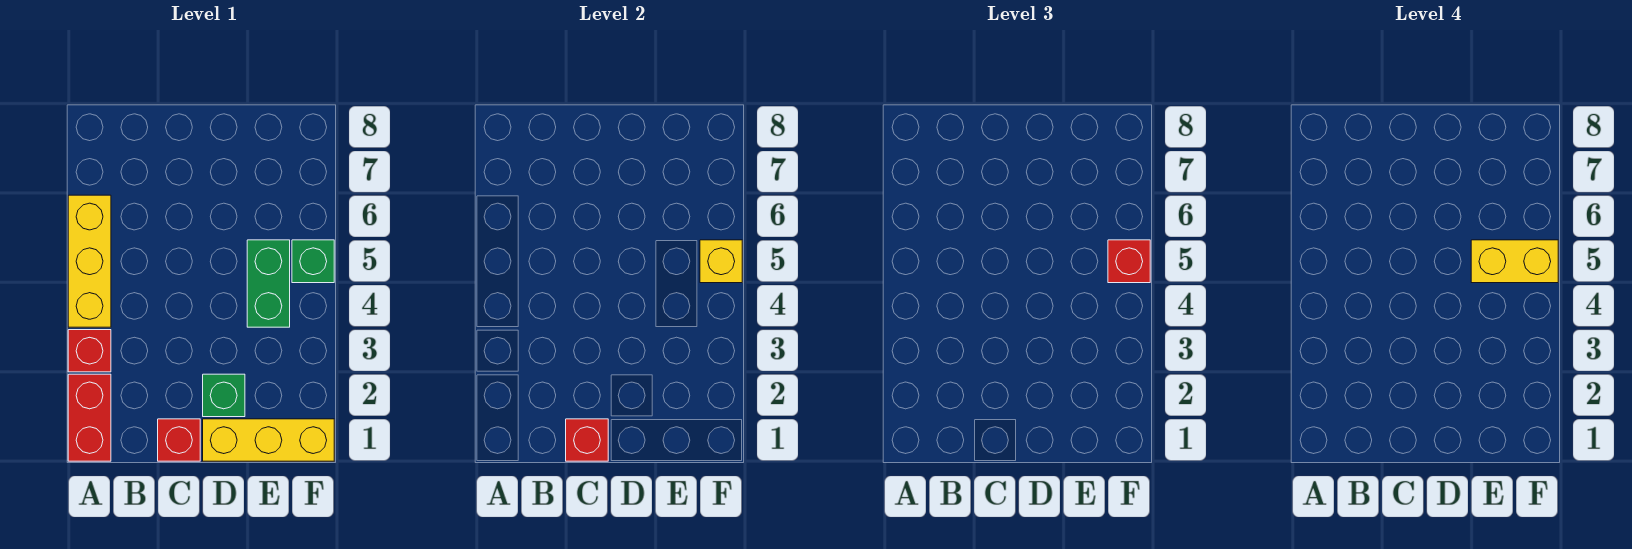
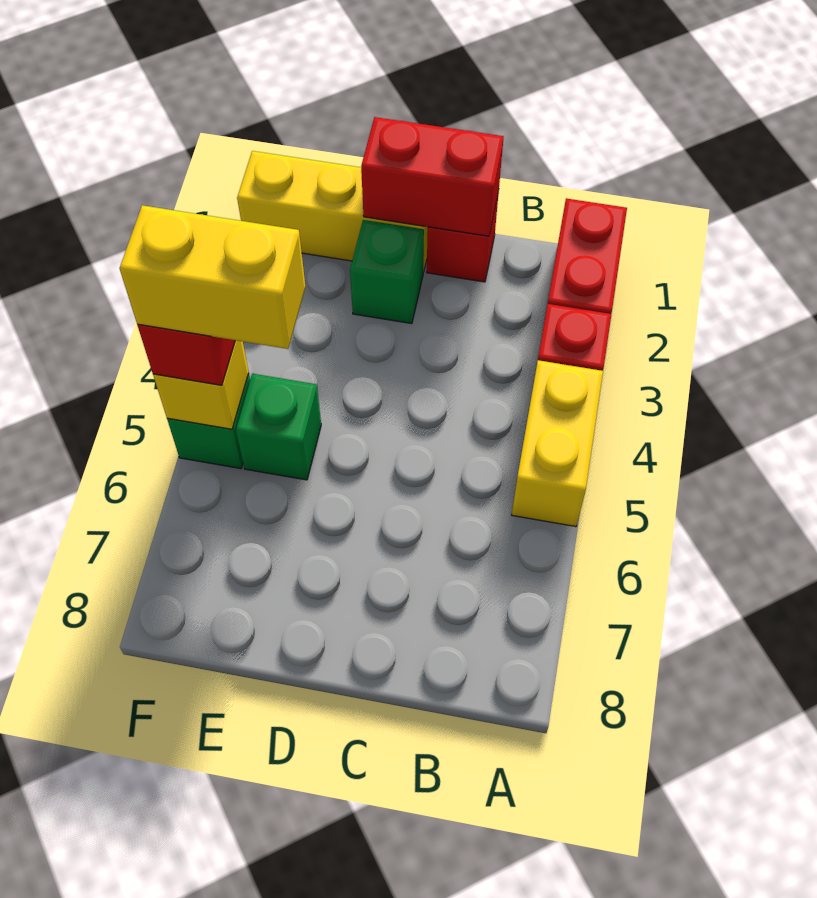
yellow 1x3 brick [68,195,111,327] -> yellow 1x2 brick [512,360,603,527]
red 1x1 brick [566,419,608,461] -> red 1x2 brick [361,117,504,236]
green 1x2 brick [247,240,290,327] -> green 1x1 brick [236,374,321,480]

